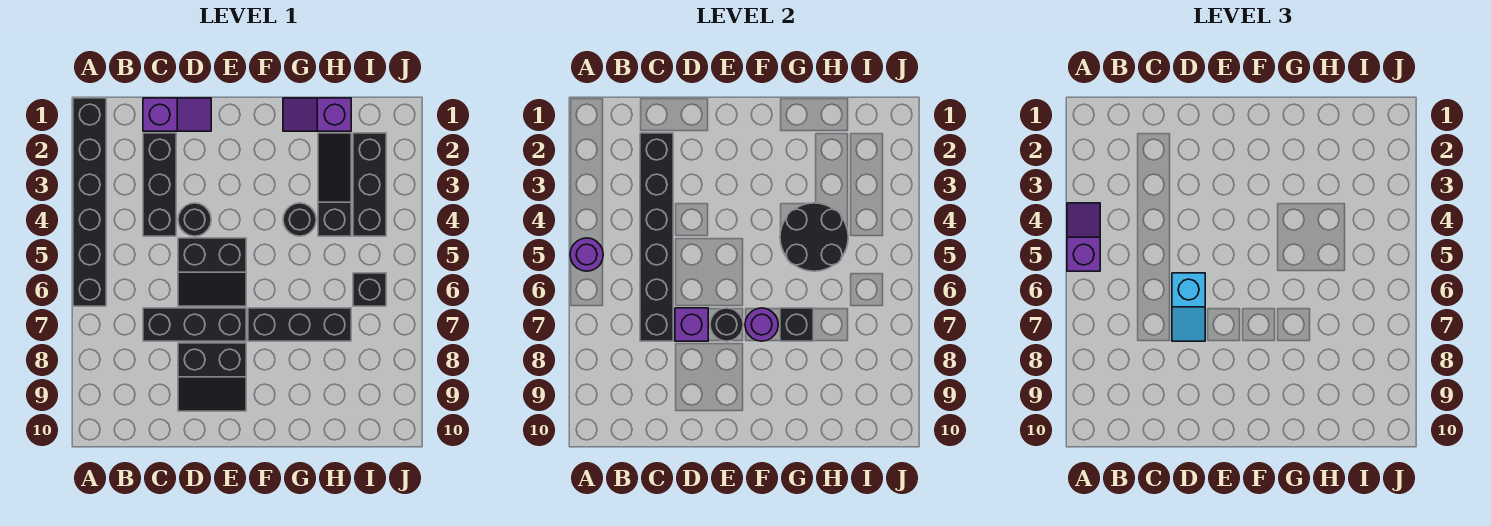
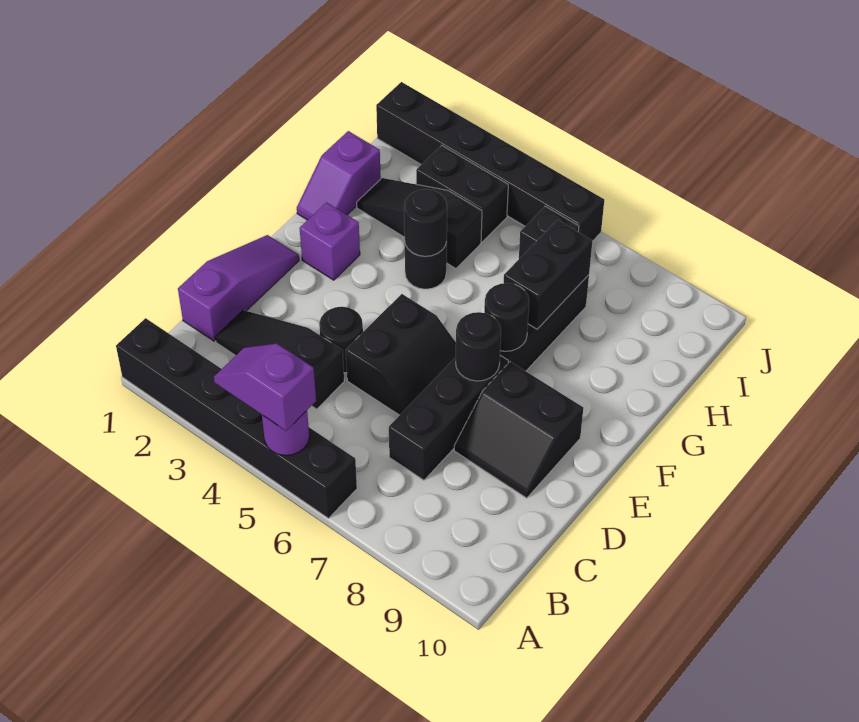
purple 1x2 slope [143,98,211,131] -> purple 1x3 slope [178,235,299,341]
black 1x3 brick [143,133,176,236] -> black 1x3 slope [215,310,344,409]
black 1x6 brick [640,133,673,341] -> black 1x6 brick moved to [376,82,604,241]
cyan 1x2 slope [1172,273,1205,341] -> none
purple 1x1 brick [675,308,708,341] -> purple 1x1 brick moved to [300,203,360,280]
black 2x2 slope [178,343,246,411] -> black 2x2 slope turned to [454,362,583,498]
purple 1x1 round brick [745,308,778,341] -> black 1x1 round brick [484,283,529,351]
black 2x2 round brick [780,203,848,271] -> black 1x1 round brick [404,189,447,256]
black 1x1 brick [780,308,813,341] -> black 1x2 brick [504,220,592,329]
black 1x3 brick [353,133,386,236] -> black 1x2 brick [416,145,508,242]

